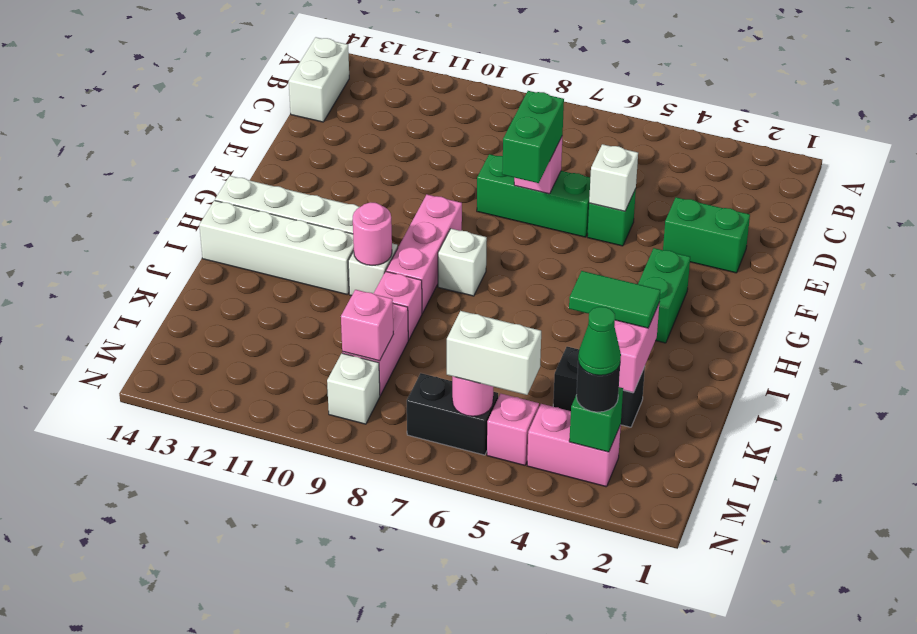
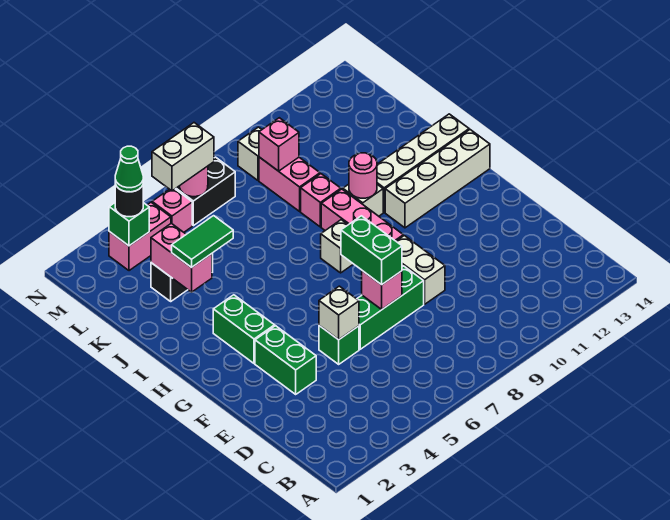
white 1x2 brick [289,37,349,122] -> white 1x2 brick moved to [396,236,445,304]
green 1x2 brick [663,197,750,273] -> green 1x2 brick turned to [255,326,316,394]

